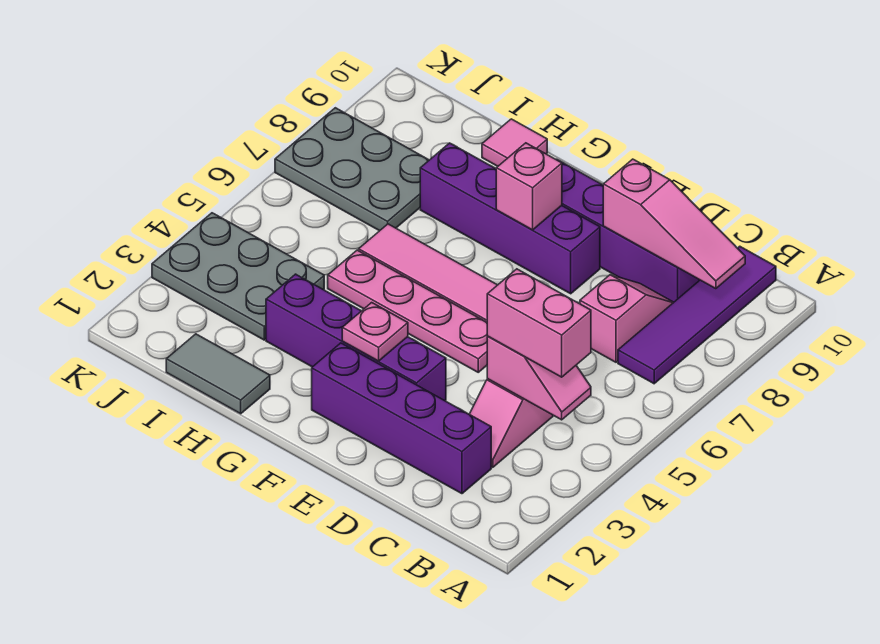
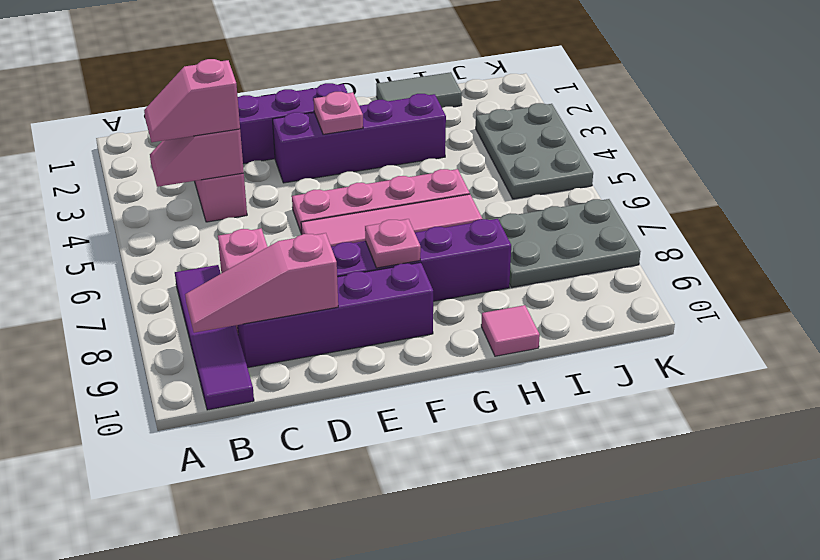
pink 1x2 brick [487,269,591,377] -> pink 1x2 slope [144,59,240,142]
pink 1x1 brick [496,143,562,230] -> pink 1x1 plate [365,219,421,268]
grey 2x3 plate [152,213,324,340] -> grey 2x3 plate turned to [476,103,593,199]

